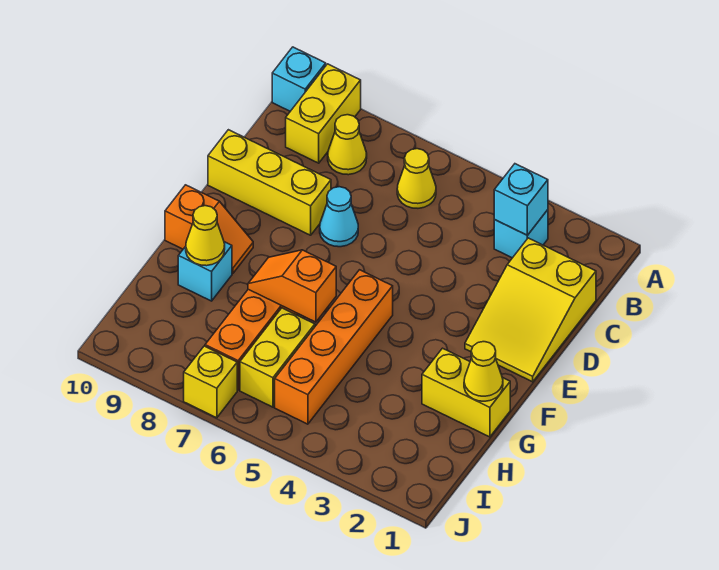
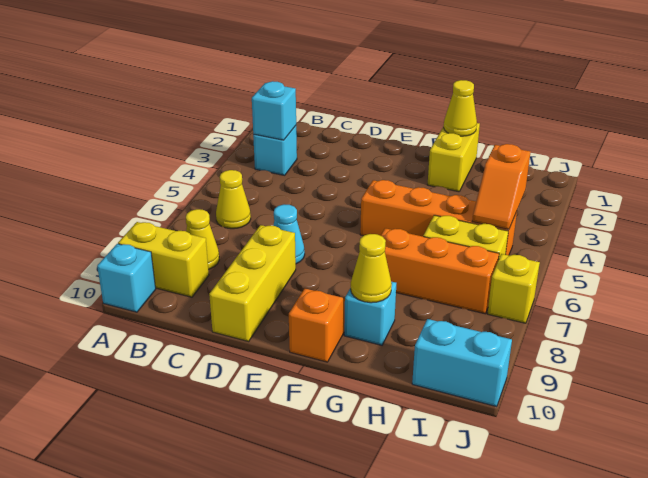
yellow 2x3 slope [465,238,596,382] -> none
orange 1x2 slope [248,250,336,322] -> orange 1x2 slope moved to [472,144,530,229]
none -> cyan 1x2 brick [412,319,512,407]

